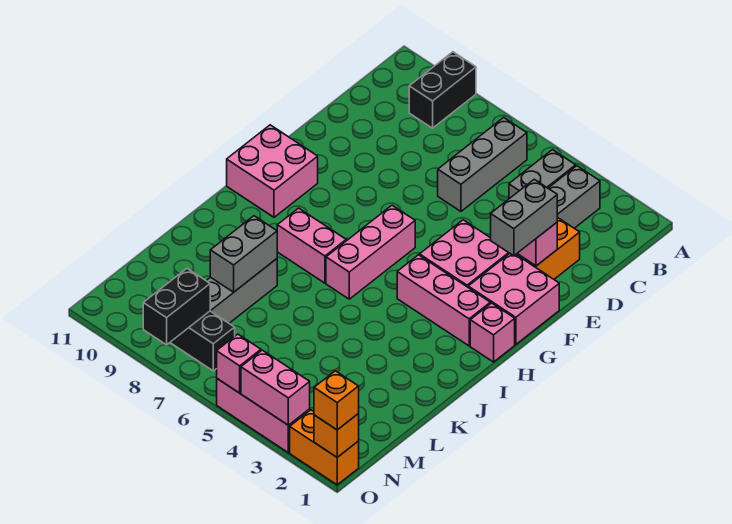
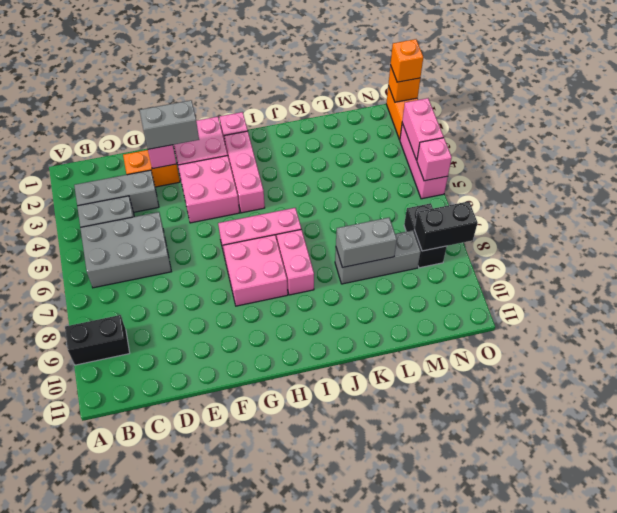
grey 1x3 brick [438,118,527,211] -> grey 2x3 brick [80,212,171,288]
pink 2x2 brick [227,125,318,217] -> pink 2x2 brick moved to [223,235,288,306]

